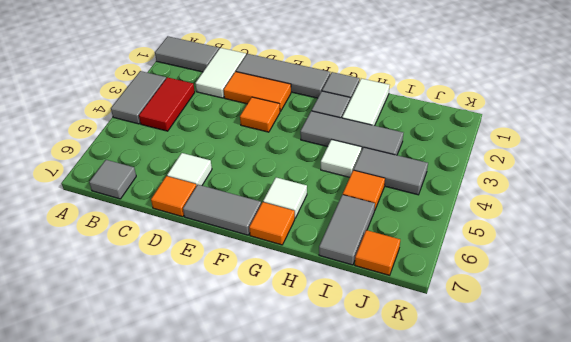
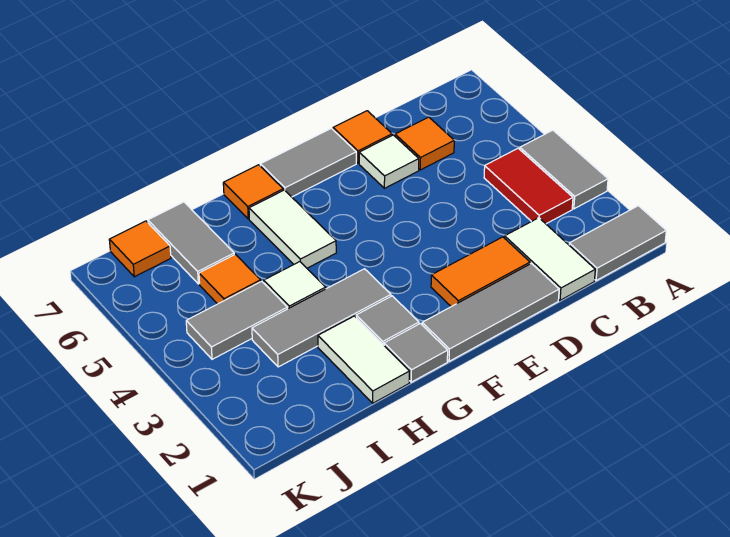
grey 1x1 tile [89,160,136,199] -> none
orange 1x1 tile [240,97,280,132] -> orange 1x1 tile moved to [395,117,454,170]
white 1x1 tile [263,178,307,218] -> white 1x2 tile [249,190,336,268]

